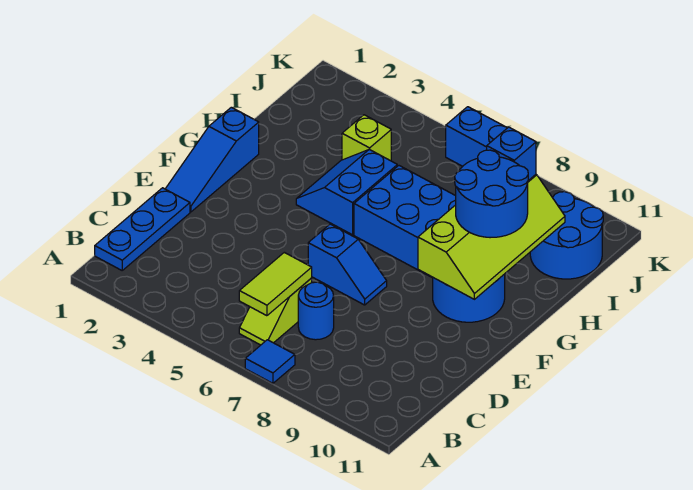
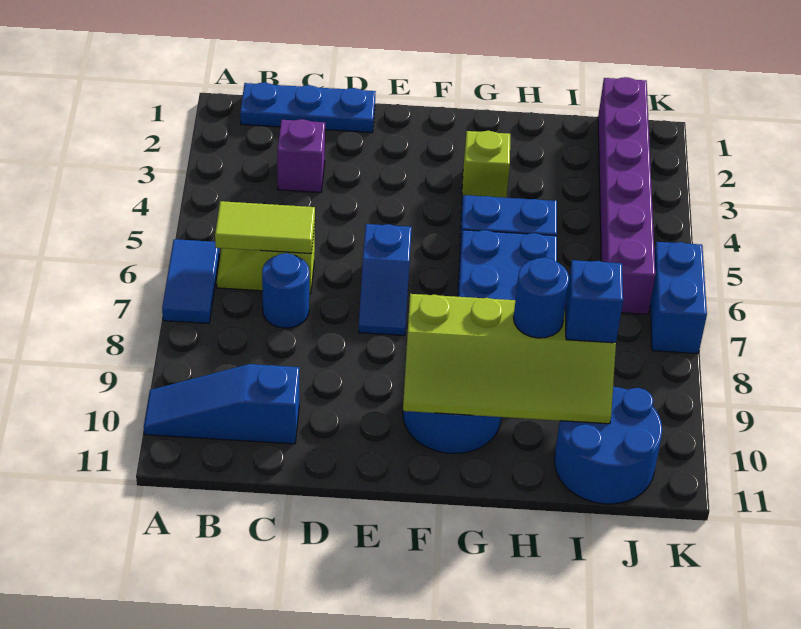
blue 1x1 tile [245,340,295,383] -> blue 1x2 tile [162,239,219,323]
none -> purple 1x1 brick [277,119,325,192]
blue 1x3 slope [166,107,259,212] -> blue 1x3 slope moved to [144,364,300,444]
blue 2x2 round brick [455,150,528,238] -> blue 1x1 round brick [514,257,569,338]
lime 1x1 brick [342,115,391,161] -> lime 1x1 brick moved to [462,131,510,198]
none -> purple 1x6 brick [598,77,655,314]

